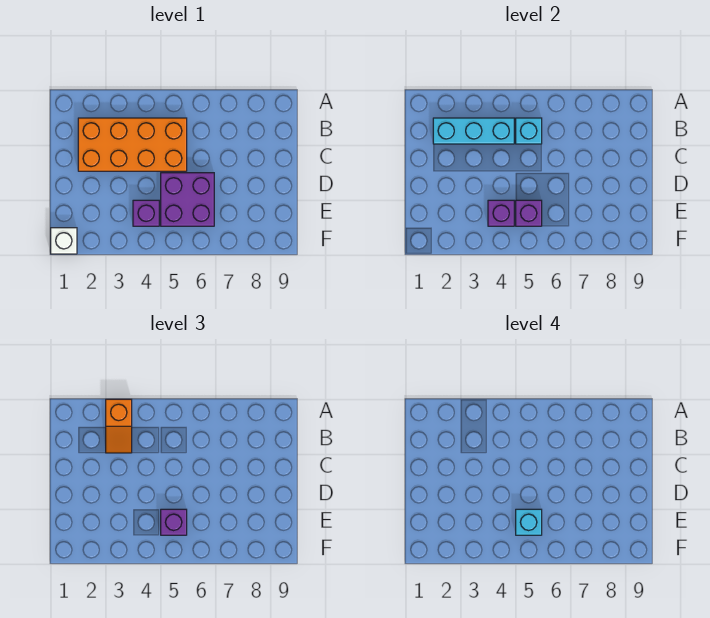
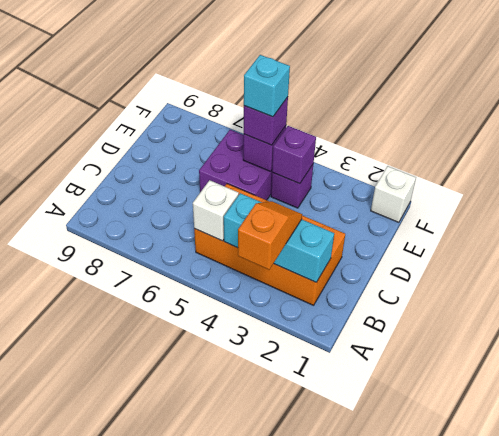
cyan 1x1 brick [516,118,542,144] -> white 1x1 brick [193,180,239,241]

